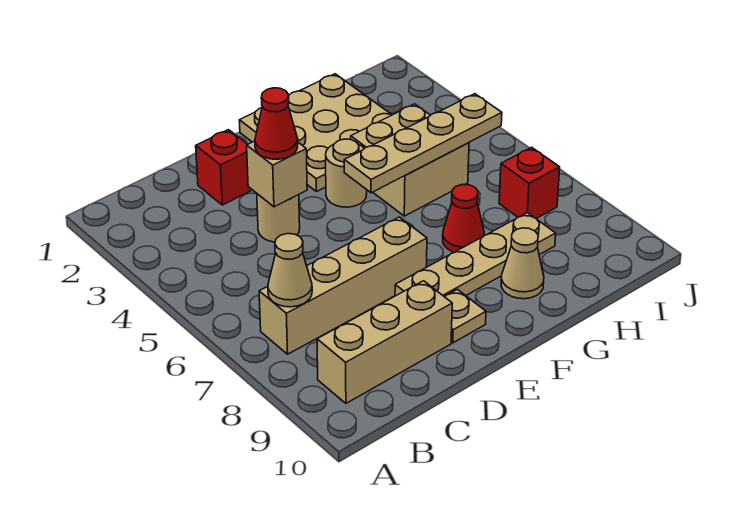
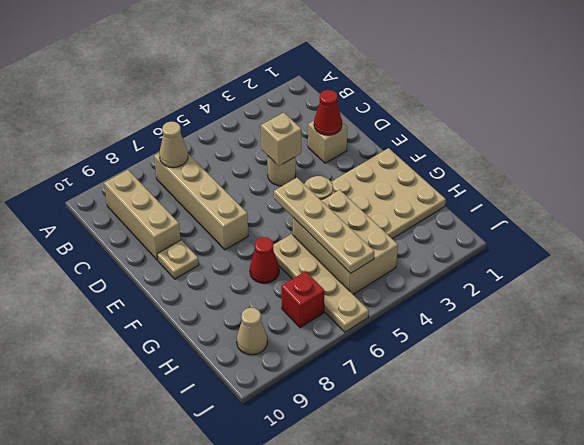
red 1x1 brick [196,130,252,205] -> tan 1x1 brick [308,121,348,163]
red 1x1 cone [255,88,298,159] -> red 1x1 cone moved to [314,90,342,135]
tan 1x4 plate [395,213,556,297] -> tan 1x4 plate moved to [273,234,369,332]
tan 2x2 brick [351,104,469,216] -> tan 2x3 brick [293,190,398,294]
tan 1x1 cone [501,228,544,299] -> tan 1x1 cone moved to [237,308,267,355]

